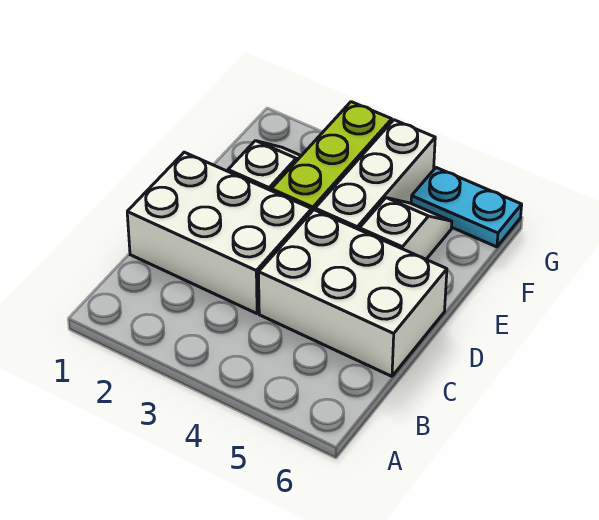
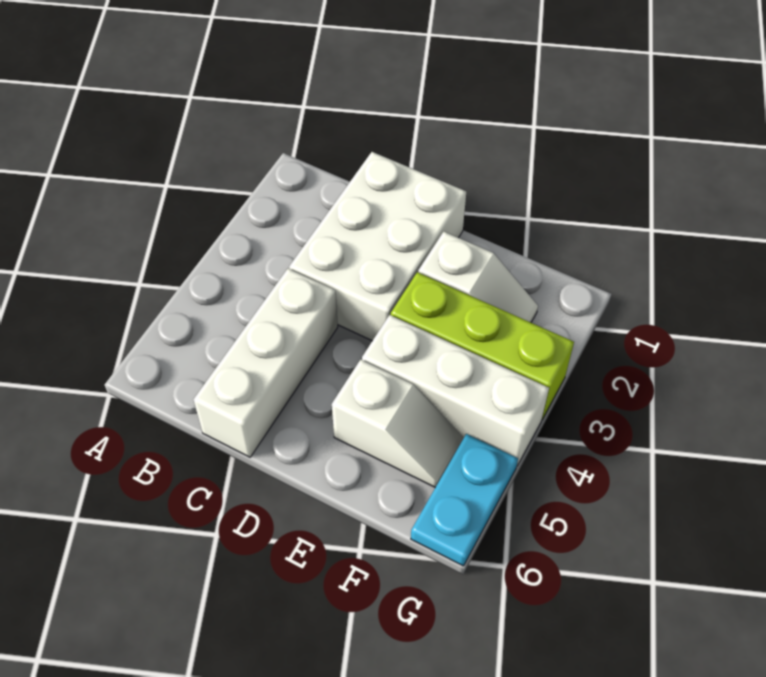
white 2x3 brick [259,210,447,376] -> white 1x3 brick [193,269,338,457]

